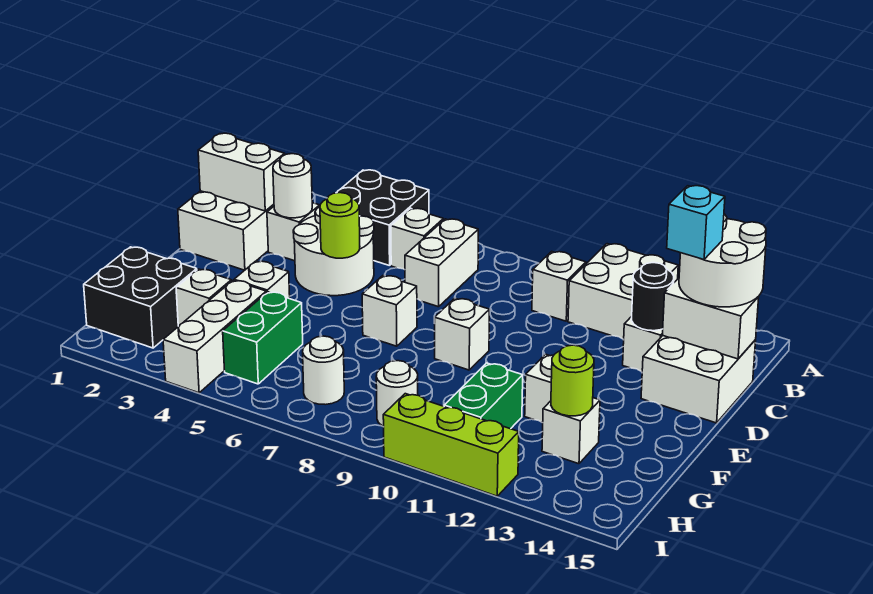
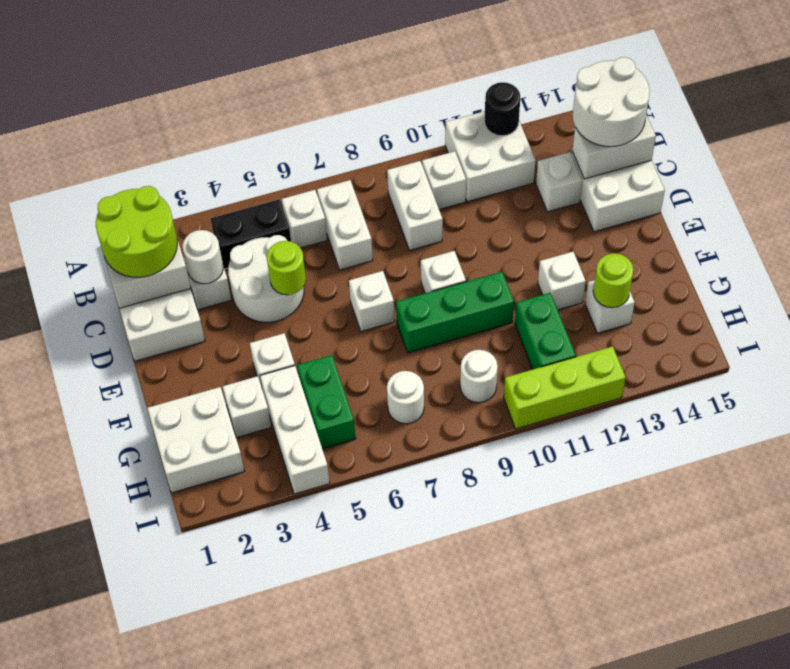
black 2x2 brick [336,170,429,266] -> black 1x2 brick [210,199,291,269]
none -> lime 2x2 round brick [96,186,177,277]
none -> white 1x2 brick [387,161,443,250]
black 1x1 round brick [632,263,674,331] -> black 1x1 round brick moved to [484,82,520,136]
cyan 1x1 brick [667,186,725,259] -> none
none -> green 1x3 brick [396,272,514,353]
black 2x2 brick [84,247,197,348] -> white 2x2 brick [147,387,244,493]

